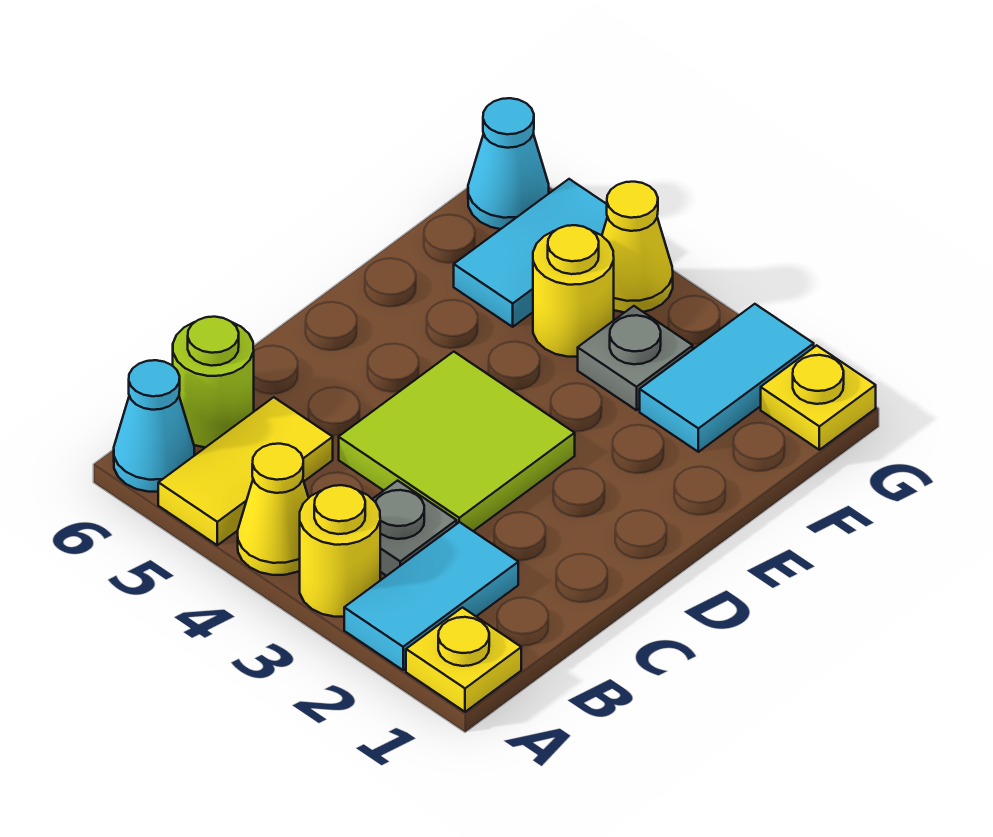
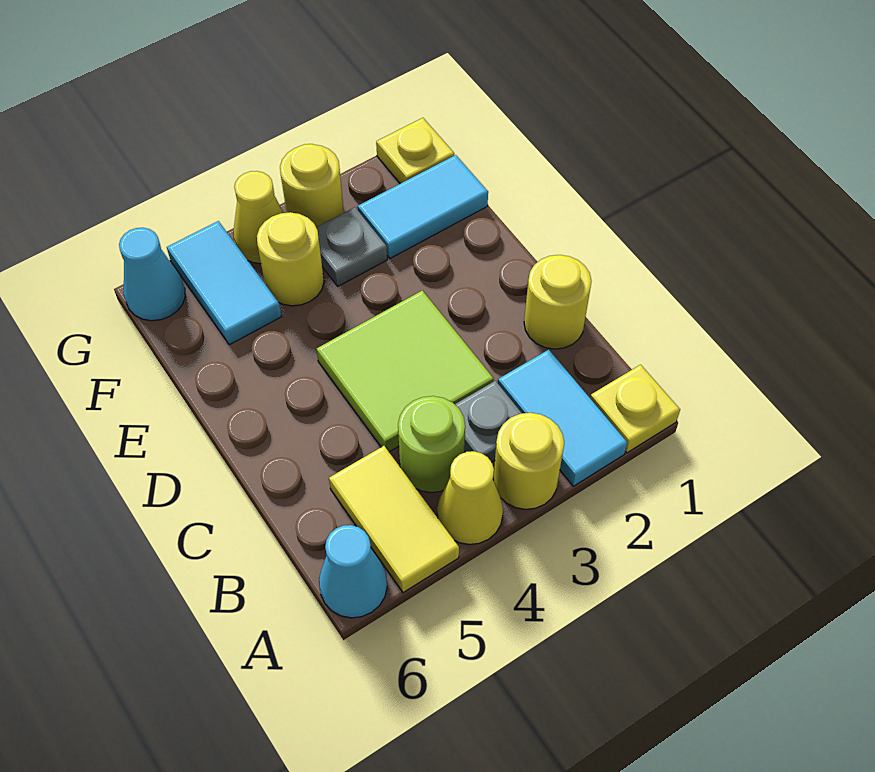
lime 1x1 round brick [173,317,254,448] -> lime 1x1 round brick moved to [398,396,465,493]
none -> yellow 1x1 round brick [524,255,592,349]
cyan 1x2 tile [640,304,814,452] -> cyan 1x2 tile turned to [358,155,488,258]
none -> yellow 1x1 round brick [280,144,344,227]

